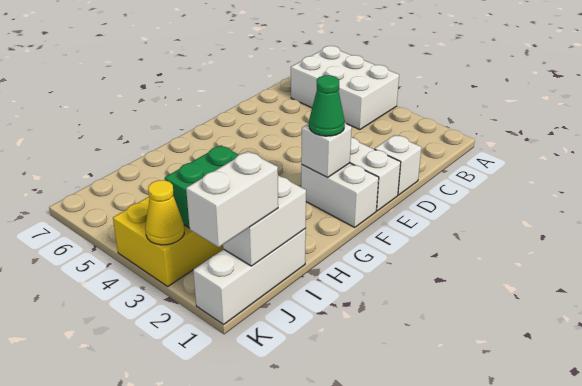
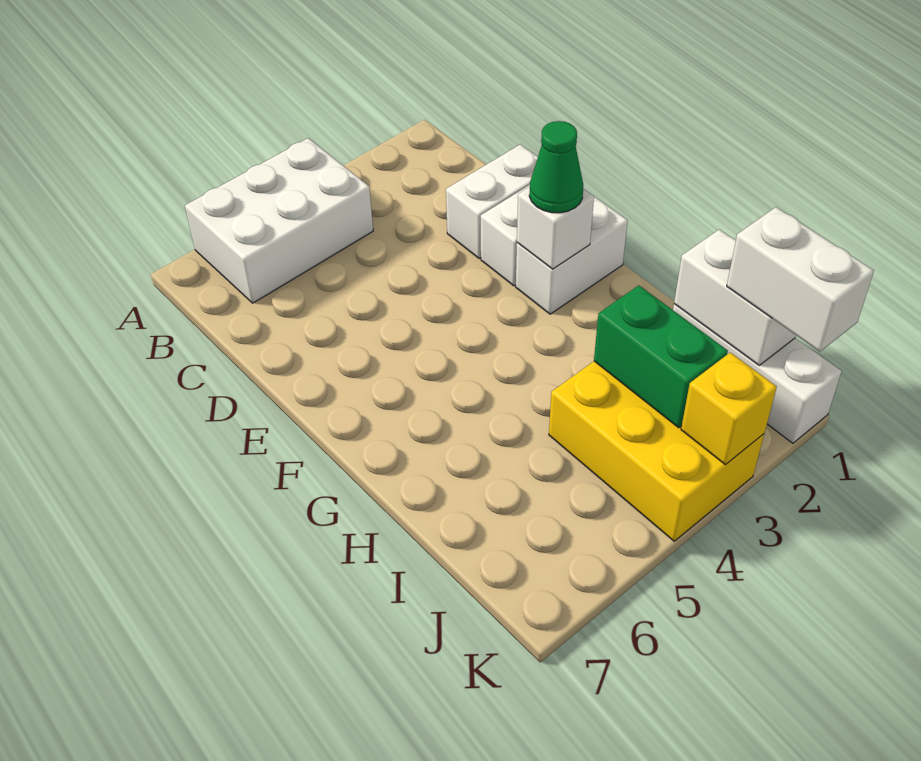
white 1x1 brick [374,135,422,195] -> white 1x2 brick [446,144,538,258]
yellow 1x1 cone [145,180,184,245] -> yellow 1x1 brick [681,352,777,465]

